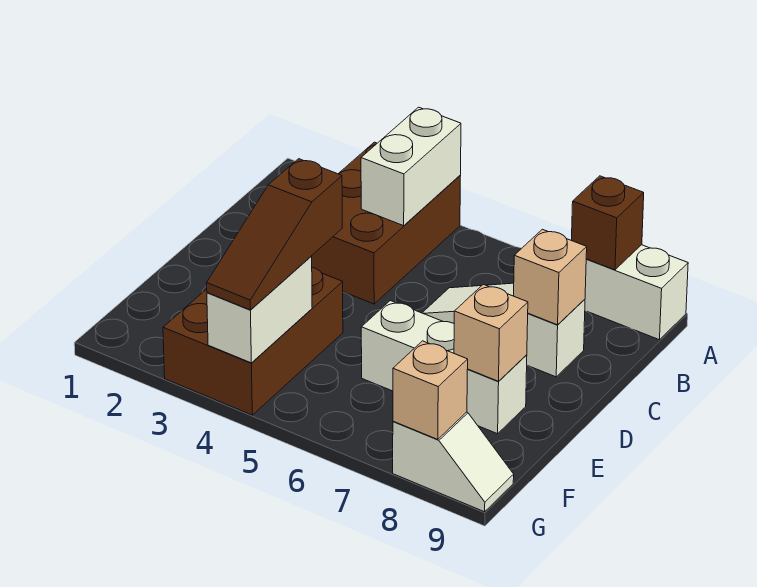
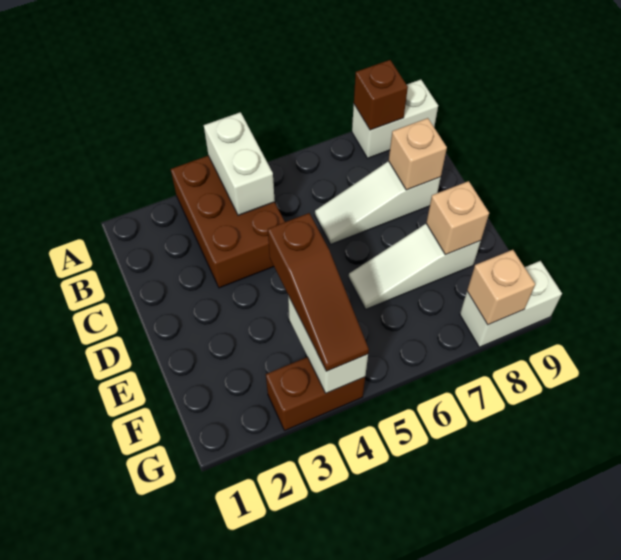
brown 2x3 brick [163,268,343,415] -> brown 1x2 brick [266,357,365,431]
white 1x3 brick [361,301,527,434] -> white 1x3 slope [349,224,481,309]
white 1x2 slope [393,412,514,512] -> white 1x2 brick [460,261,562,347]

